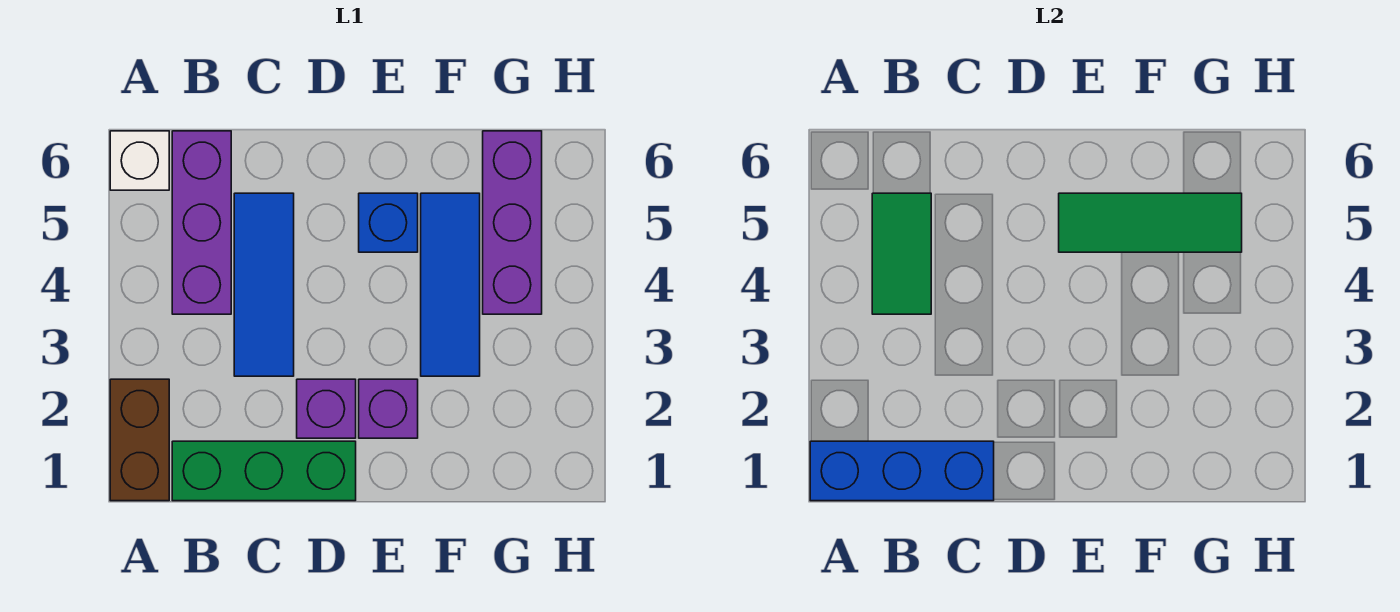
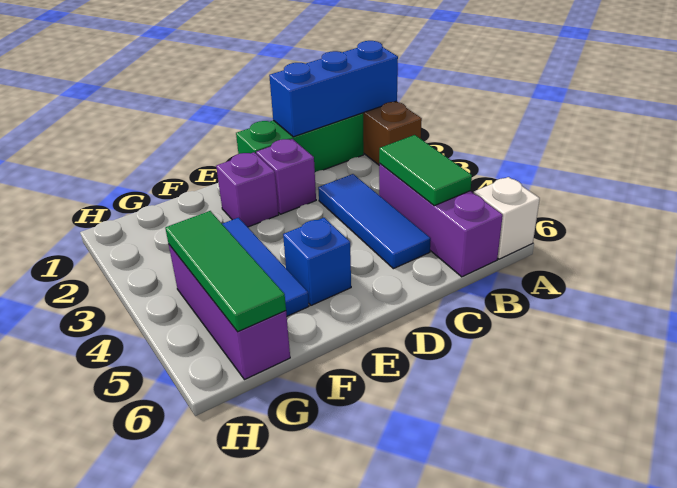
green 1x3 tile [1059,193,1242,252] -> green 1x3 tile turned to [165,211,286,332]

